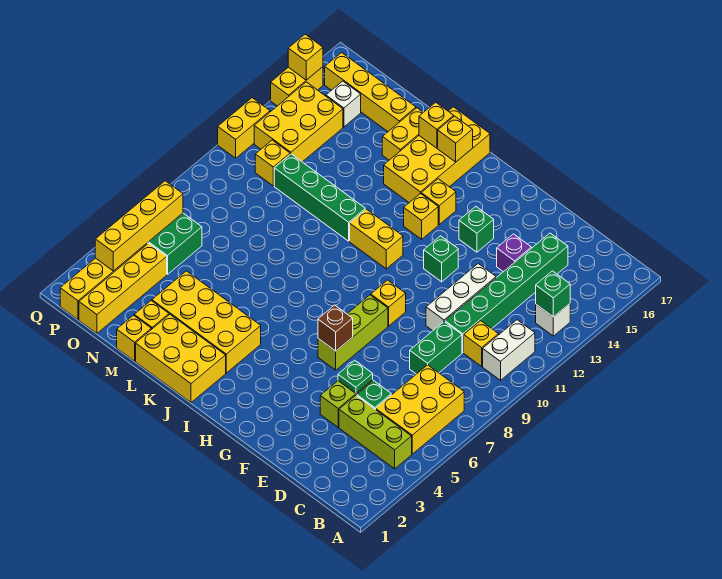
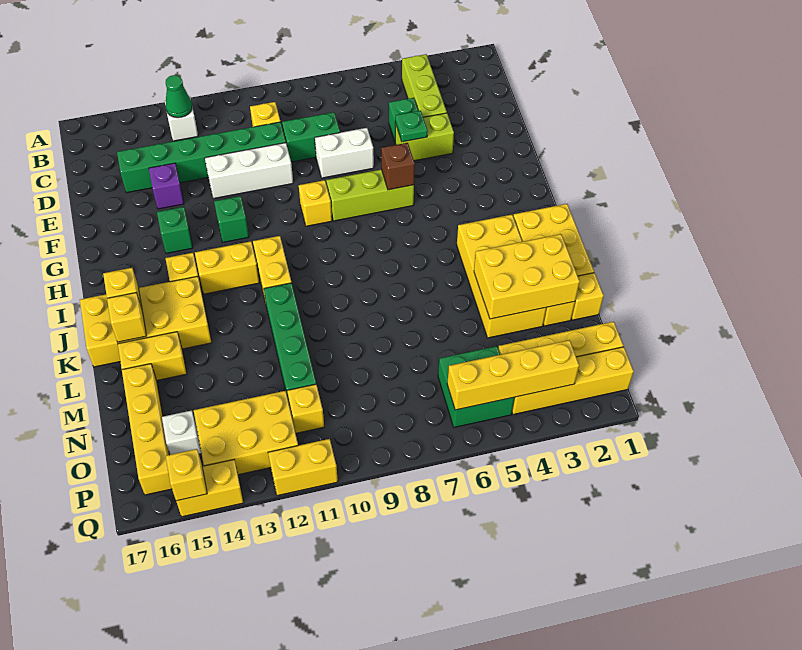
yellow 2x3 brick [376,365,464,454] -> yellow 2x3 brick moved to [474,234,580,319]
white 1x2 brick [483,320,535,380] -> white 1x2 brick moved to [315,128,374,178]
green 1x1 brick [536,271,570,317] -> green 1x1 cone [165,75,192,118]
yellow 1x1 brick [404,193,438,239] -> yellow 1x2 brick [195,241,259,294]

